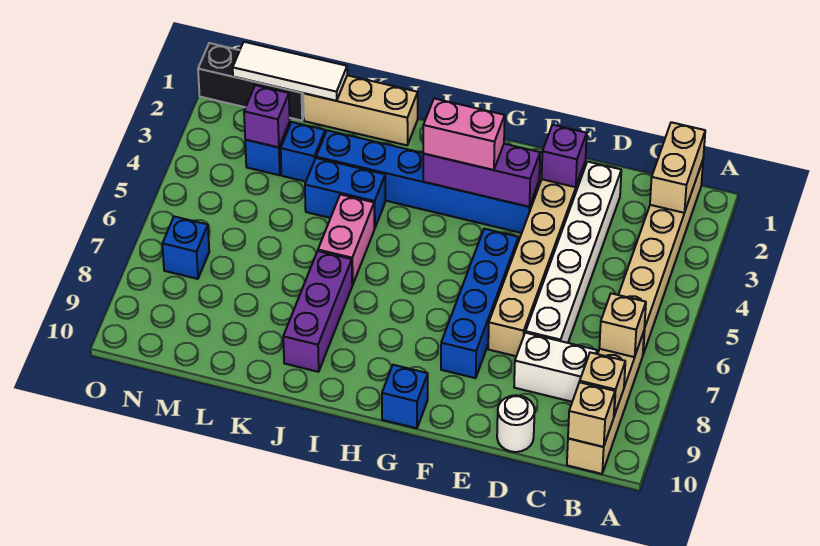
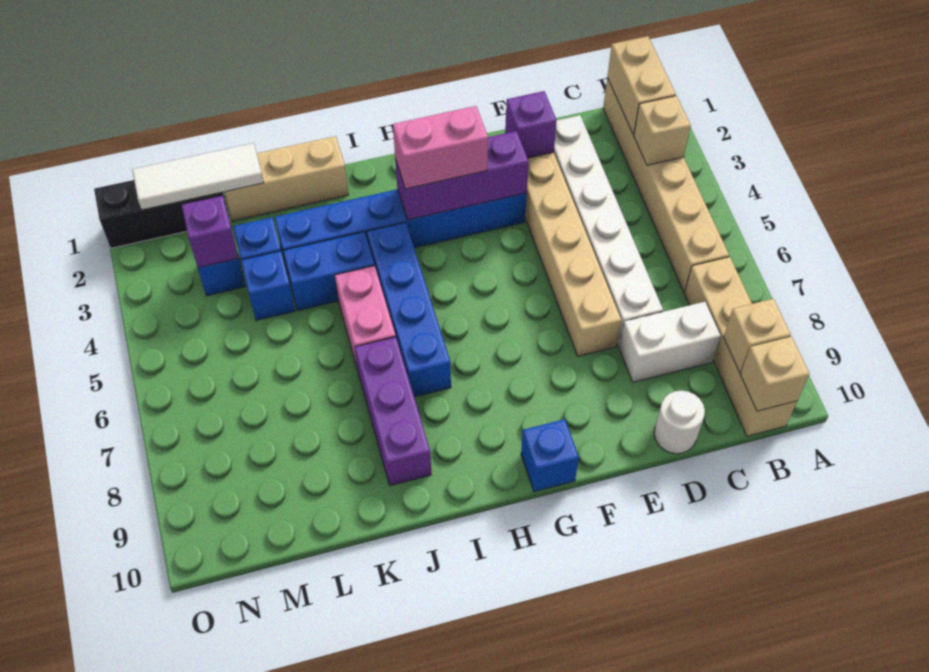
tan 1x1 brick [599,293,646,357] -> tan 1x1 brick moved to [634,96,691,165]
blue 1x4 brick [441,229,518,378] -> blue 1x4 brick moved to [367,222,451,397]
blue 1x1 brick [162,217,209,279] -> blue 1x1 brick moved to [241,251,295,320]

